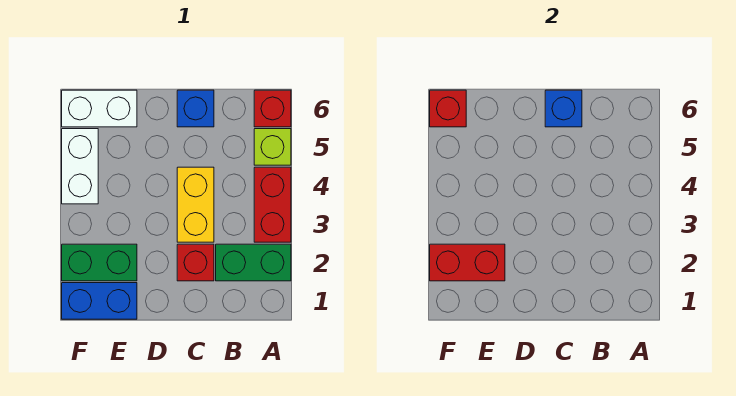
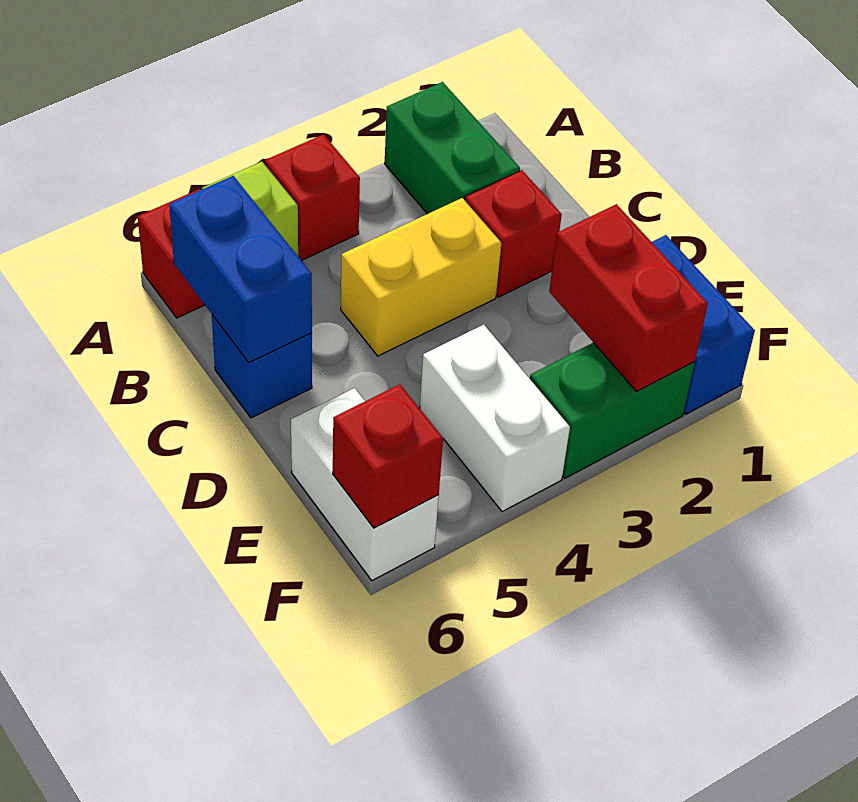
red 1x2 brick [254,167,291,242] -> red 1x1 brick [265,134,360,261]
blue 1x1 brick [545,90,582,127] -> blue 1x2 brick [169,176,312,362]
green 1x2 brick [62,244,137,281] -> green 1x2 brick turned to [530,343,695,478]
white 1x2 brick [62,129,98,204] -> white 1x2 brick turned to [420,325,570,512]

